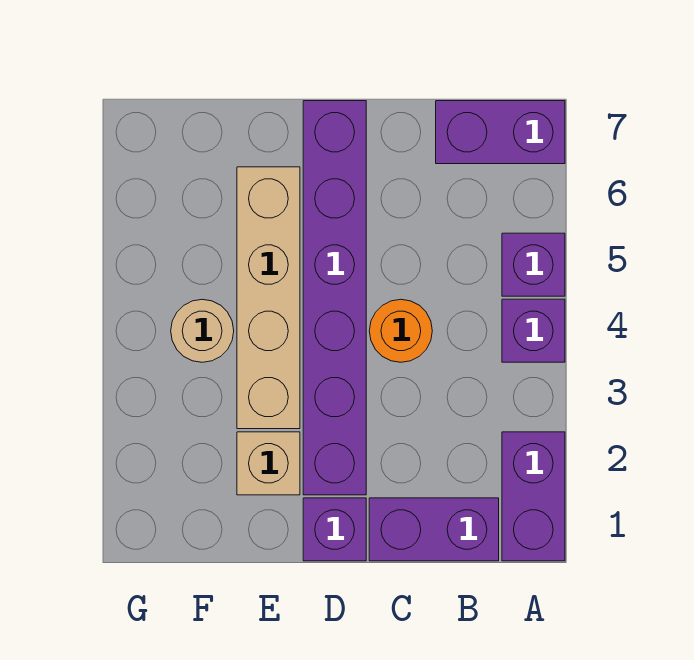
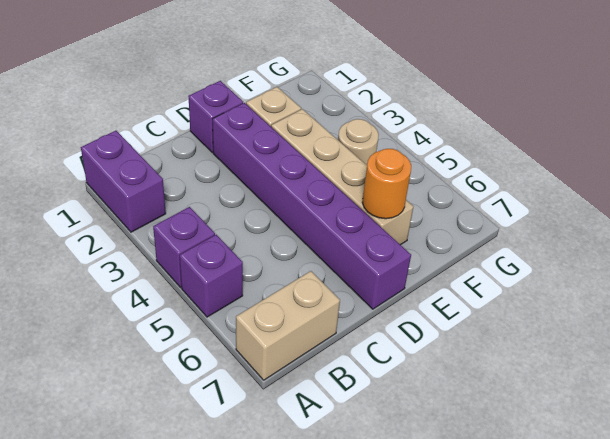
purple 1x2 brick [436,101,565,164] -> tan 1x2 brick [236,271,340,380]
purple 1x2 brick [369,498,499,561] -> none
orange 1x1 round brick [369,299,432,362] -> orange 1x1 round brick moved to [362,149,411,219]

